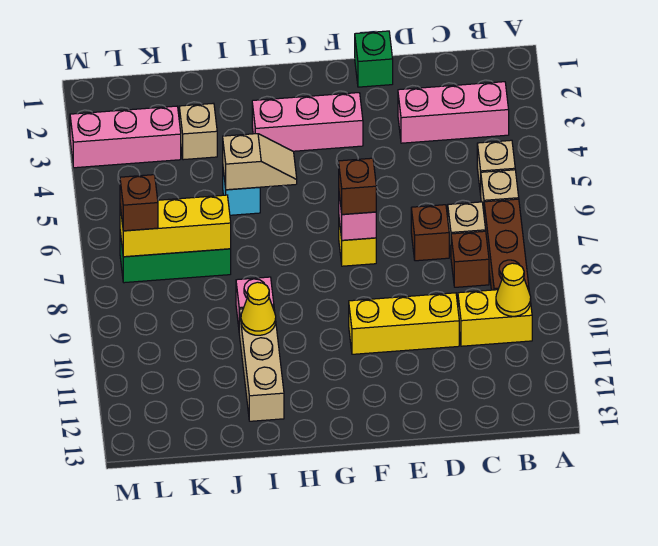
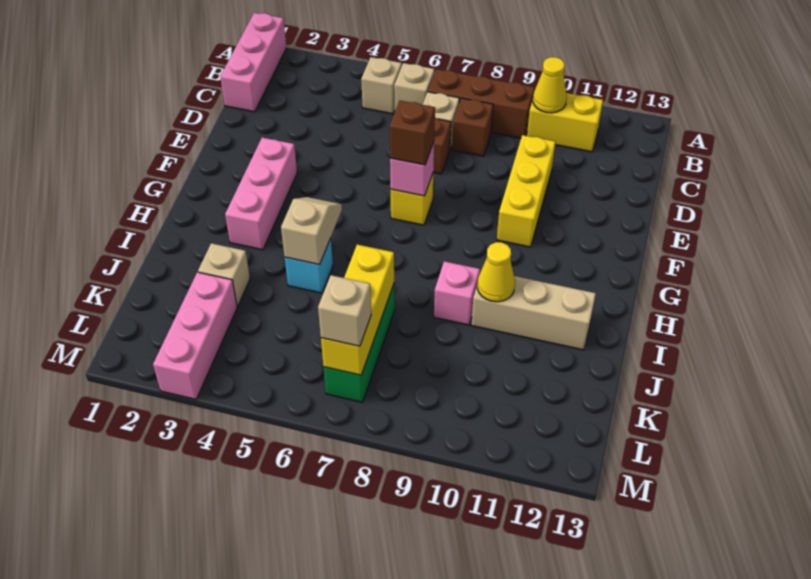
pink 1x3 brick [398,82,509,143] -> pink 1x3 brick moved to [220,13,287,112]
yellow 1x2 brick [458,287,532,346] -> yellow 1x2 brick turned to [527,93,603,152]
green 1x1 brick [355,31,393,87] -> none
brown 1x1 brick [120,175,158,231] -> tan 1x1 brick [318,275,371,346]

